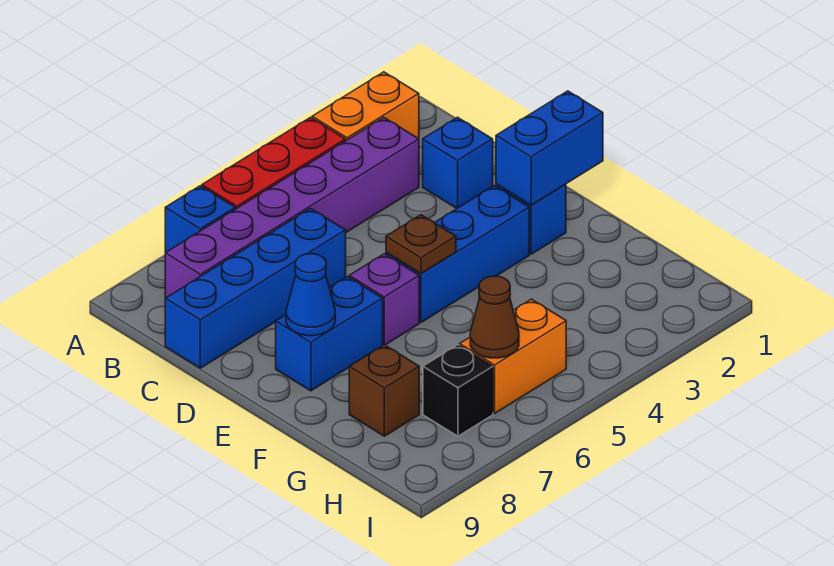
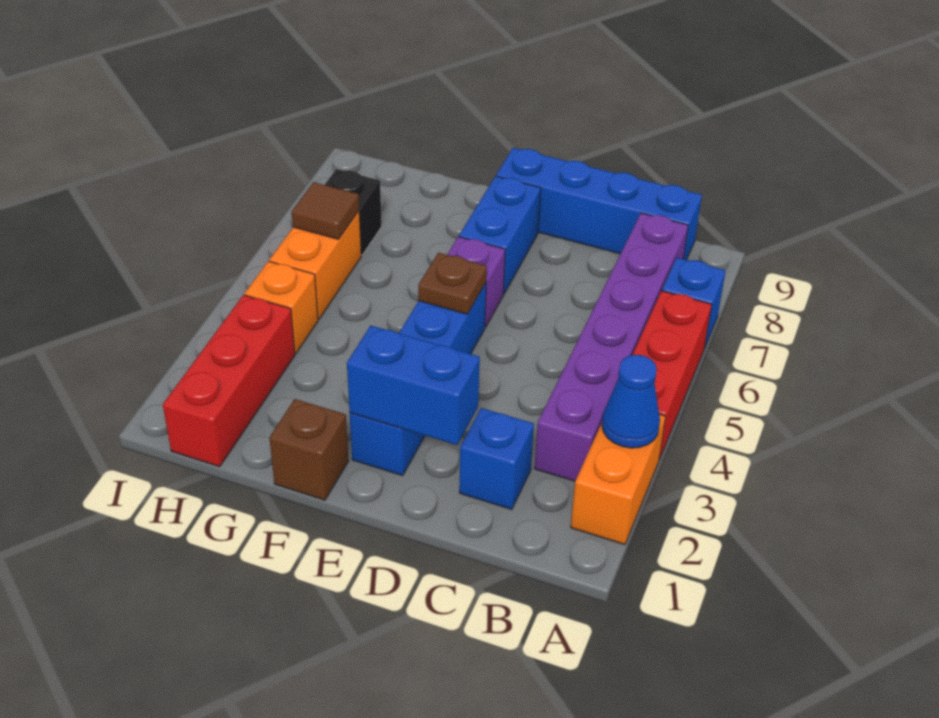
blue 1x4 brick [165,208,346,368] -> blue 1x4 brick turned to [496,148,702,260]
blue 1x2 brick [496,91,603,205] -> blue 1x2 brick turned to [347,326,480,445]
blue 1x1 cone [286,254,335,336] -> blue 1x1 cone moved to [602,355,660,448]
brown 1x1 brick [349,345,419,436] -> brown 1x1 brick moved to [269,399,348,500]
none -> red 1x3 brick [163,295,295,467]
none -> orange 1x1 brick [245,261,318,354]
brown 1x1 cone [470,276,519,358] -> brown 1x1 tile [292,182,359,239]

